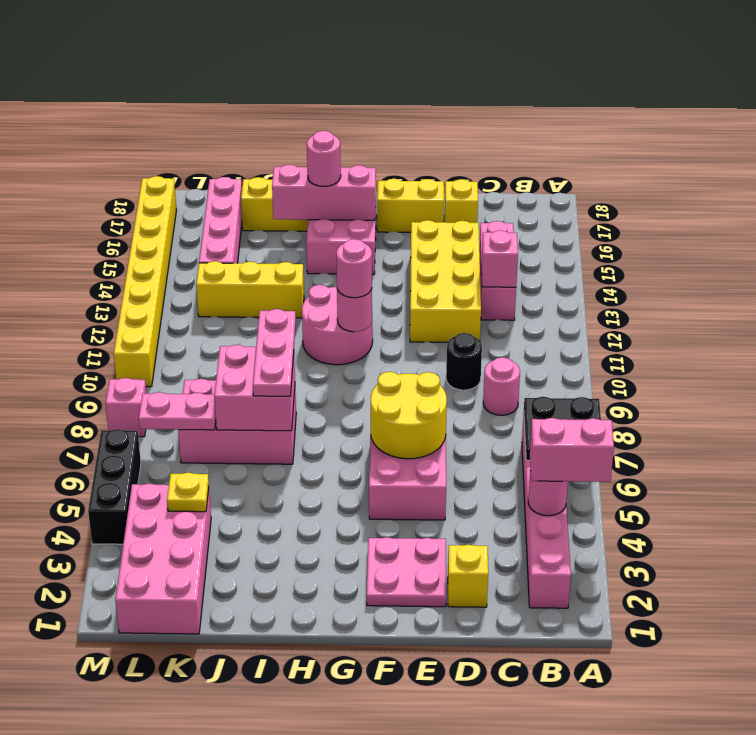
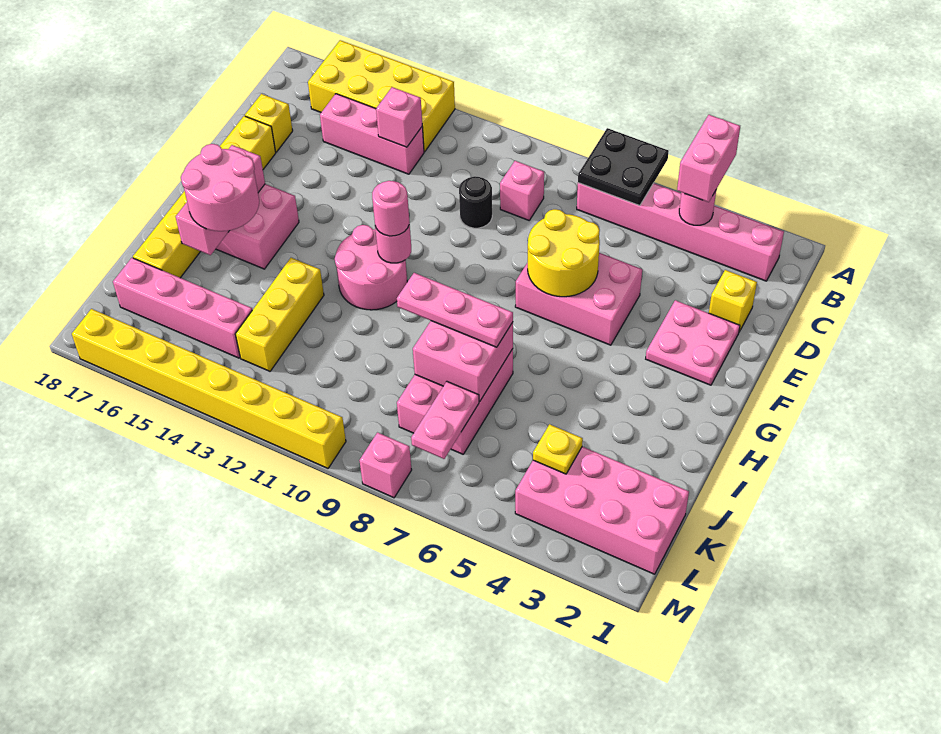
pink 1x1 round brick [483,357,520,415] -> pink 1x1 brick [500,161,544,220]
yellow 2x4 brick [410,220,481,342] -> yellow 2x4 brick moved to [308,40,455,152]
pink 1x1 round brick [307,131,341,186] -> pink 2x2 round brick [181,144,259,231]
black 1x3 brick [88,429,141,544] -> none

